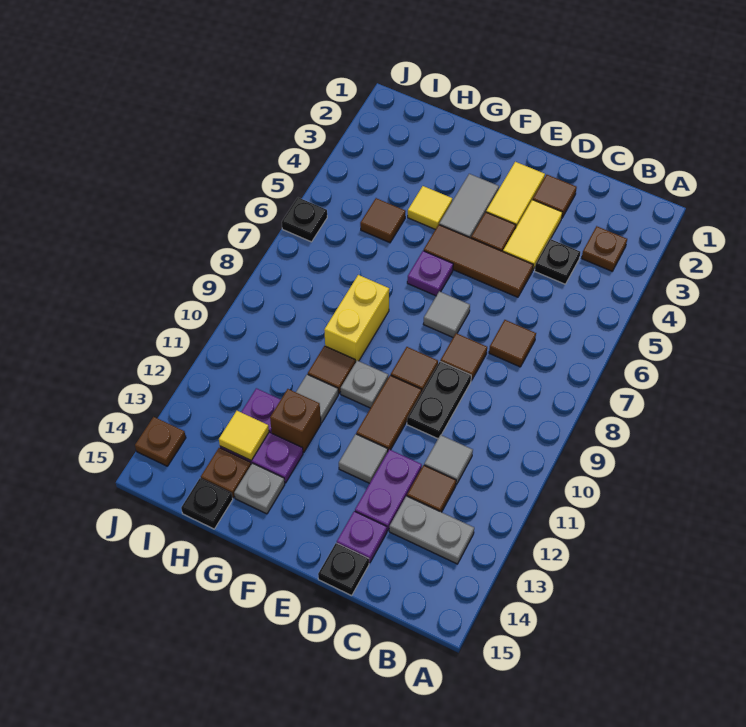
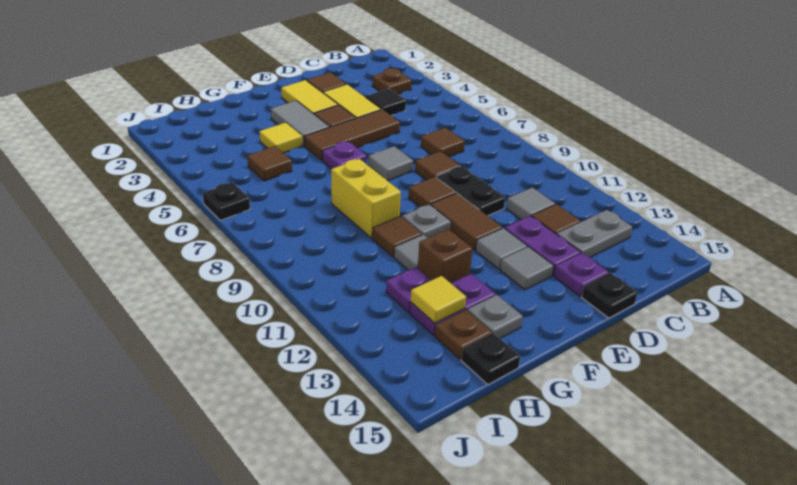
black 1x1 plate [535,239,580,284] -> black 1x1 tile [365,88,406,115]
none -> grey 1x1 tile [500,247,554,290]
brown 1x1 plate [135,417,186,466] -> none

